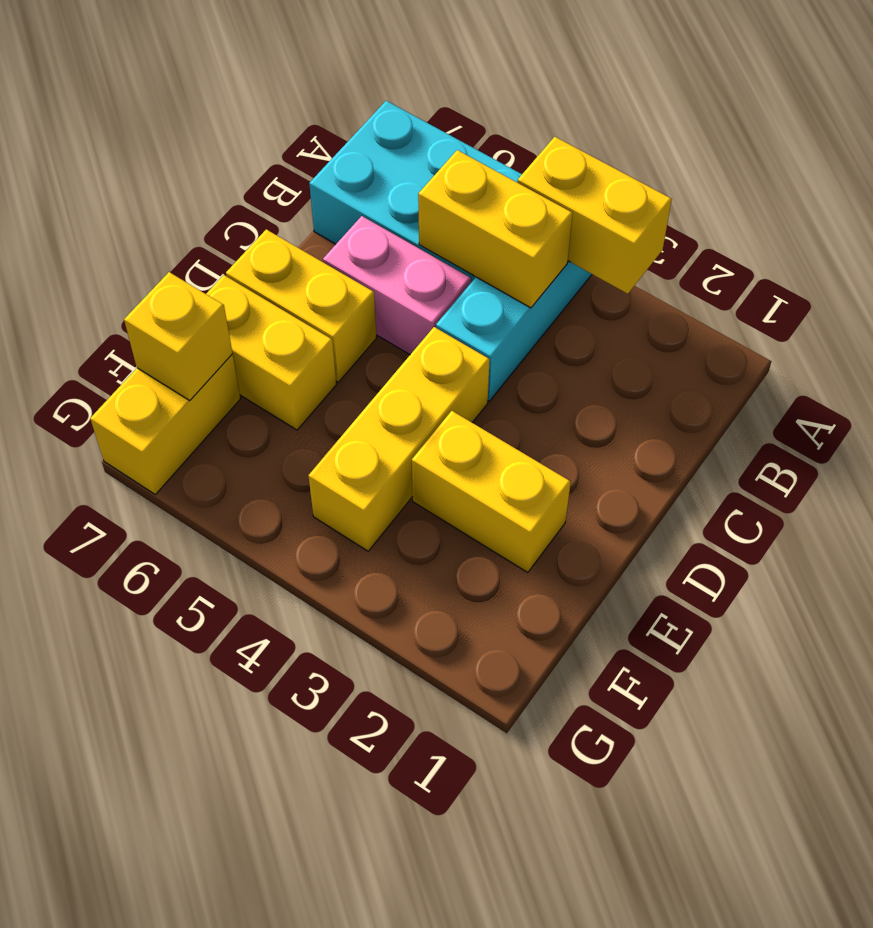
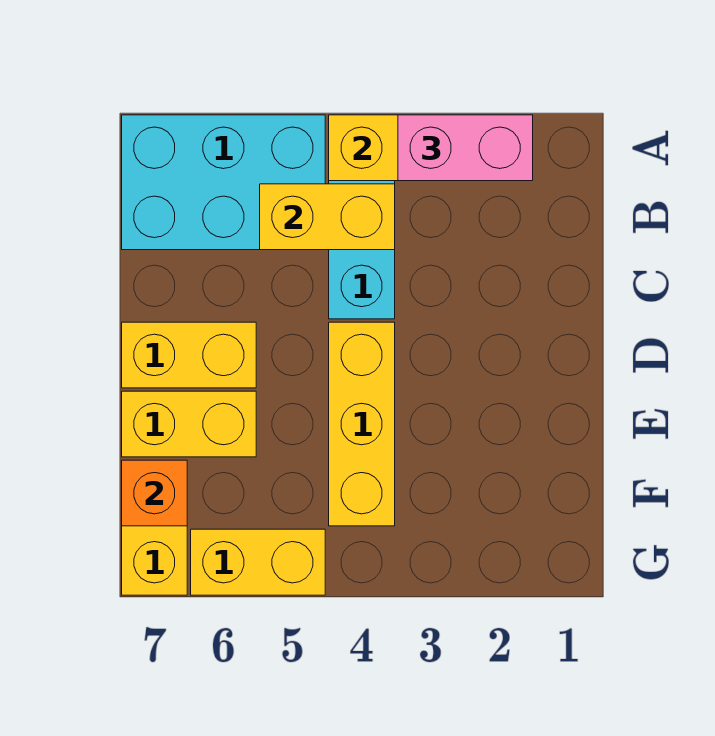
pink 1x2 brick [323,216,471,355] -> pink 1x2 brick moved to [398,115,533,181]
yellow 1x2 brick [412,411,571,573] -> yellow 1x2 brick moved to [191,529,325,595]
yellow 1x1 brick [124,272,232,400] -> orange 1x1 brick [122,460,187,526]

